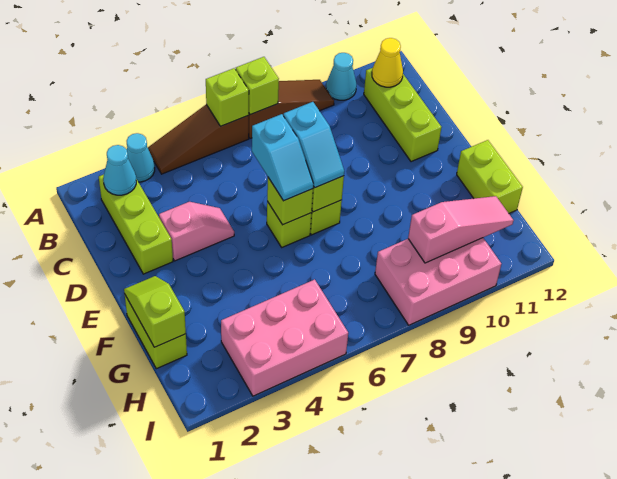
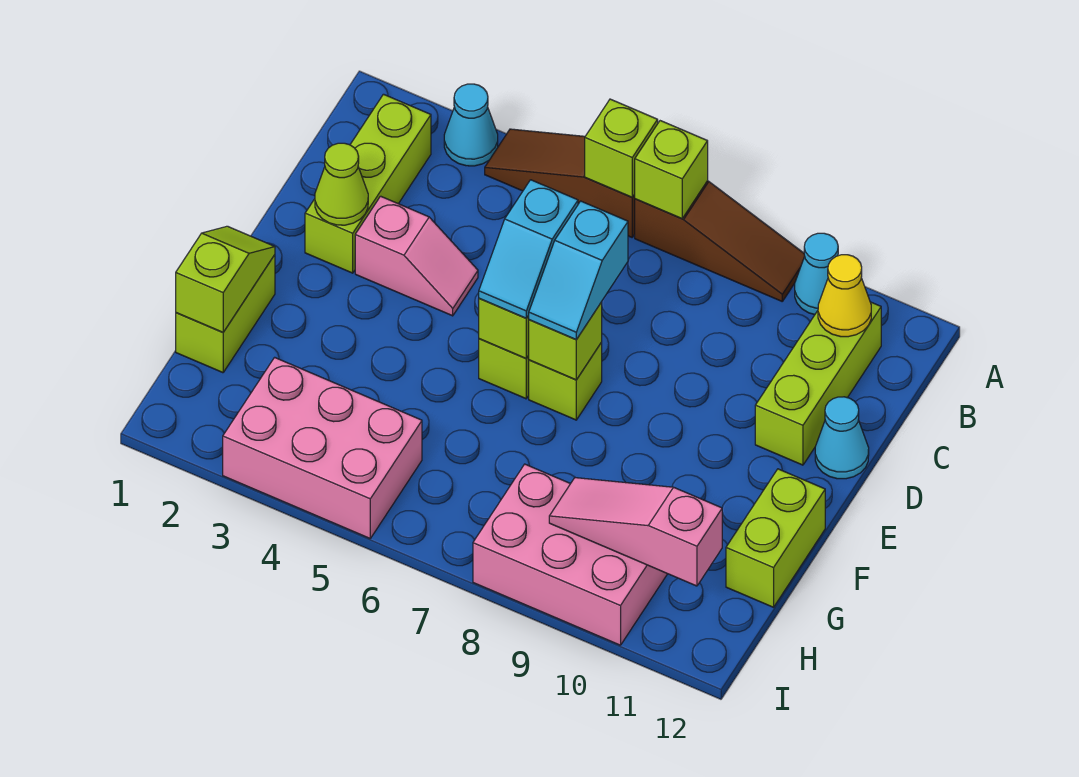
cyan 1x1 cone [103,145,136,195] -> cyan 1x1 cone moved to [815,397,869,479]
none -> lime 1x1 cone [315,143,368,225]
pink 1x3 slope [408,196,513,263] -> pink 1x3 slope turned to [549,478,722,586]

